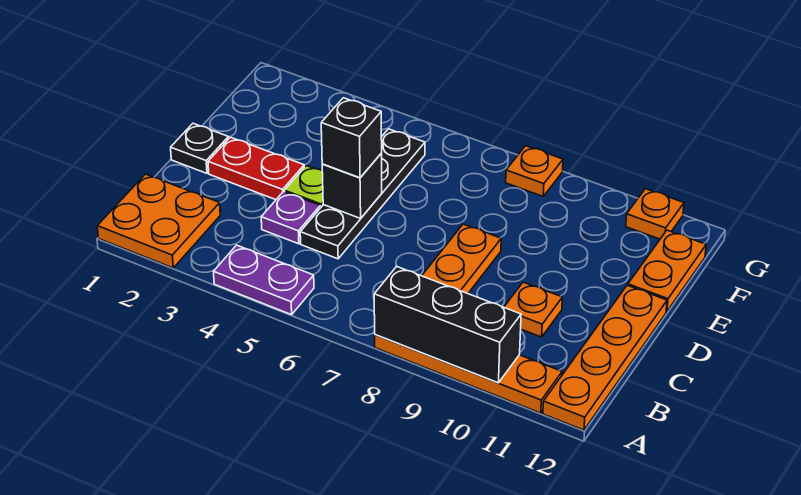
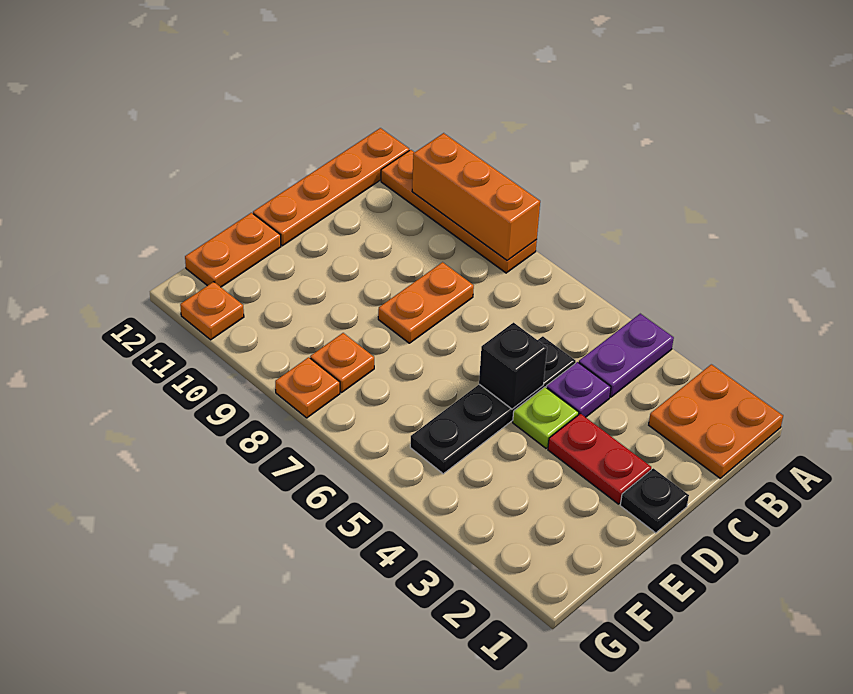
purple 1x2 plate [214,245,314,315] -> purple 1x2 plate turned to [579,314,674,397]
black 1x3 brick [374,267,521,383] -> orange 1x3 brick [412,133,540,260]
orange 1x1 plate [504,282,562,337] -> orange 1x1 plate moved to [310,333,374,392]
black 1x1 brick [321,98,382,178] -> none

